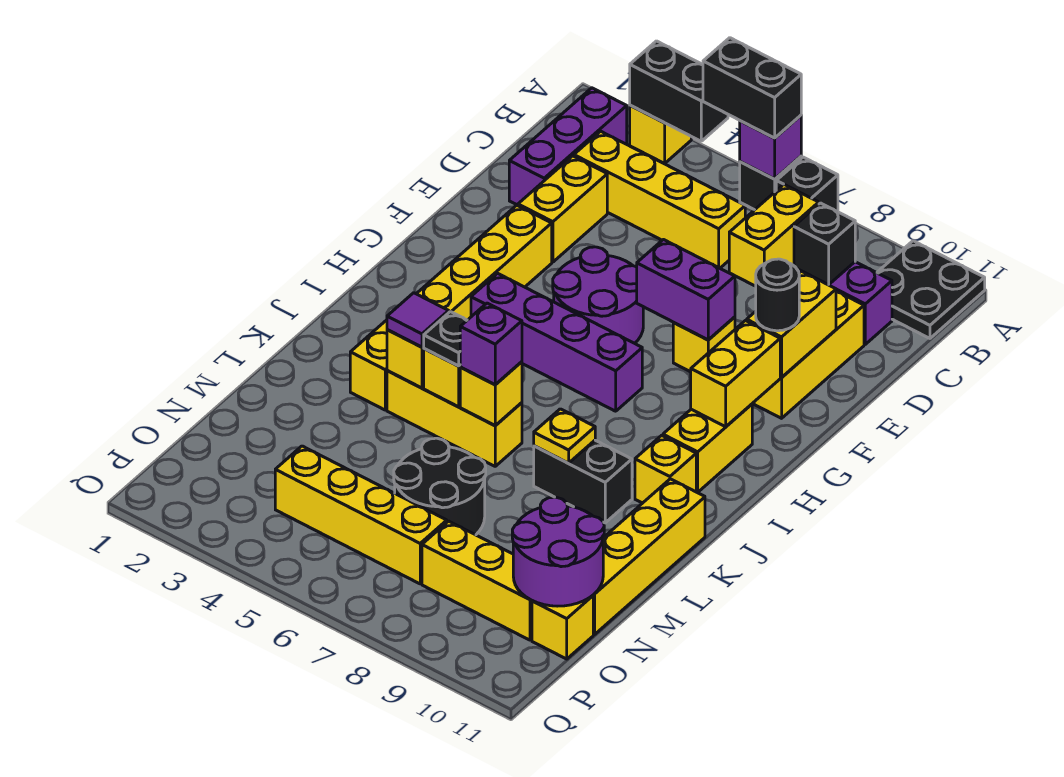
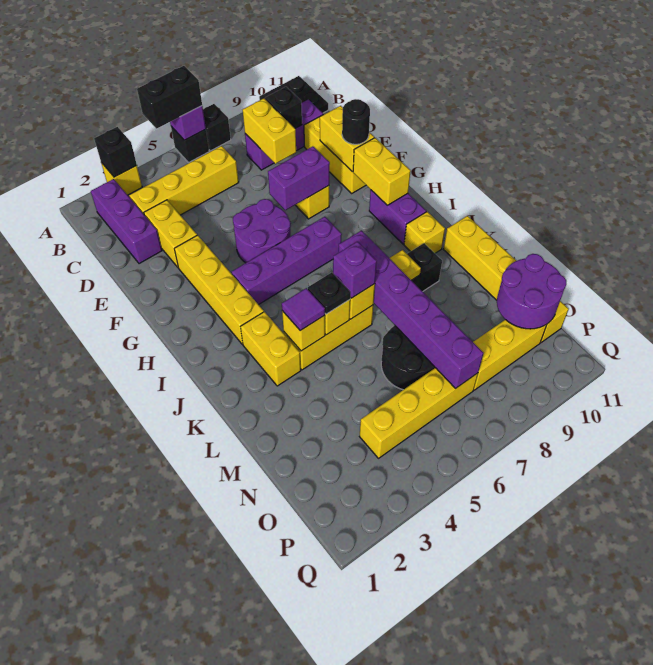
black 1x2 brick [630,41,728,141] -> black 1x1 brick [94,127,137,177]
yellow 1x2 brick [663,404,752,492] -> purple 1x2 brick [369,190,426,244]
none -> purple 1x6 brick [339,231,483,389]

